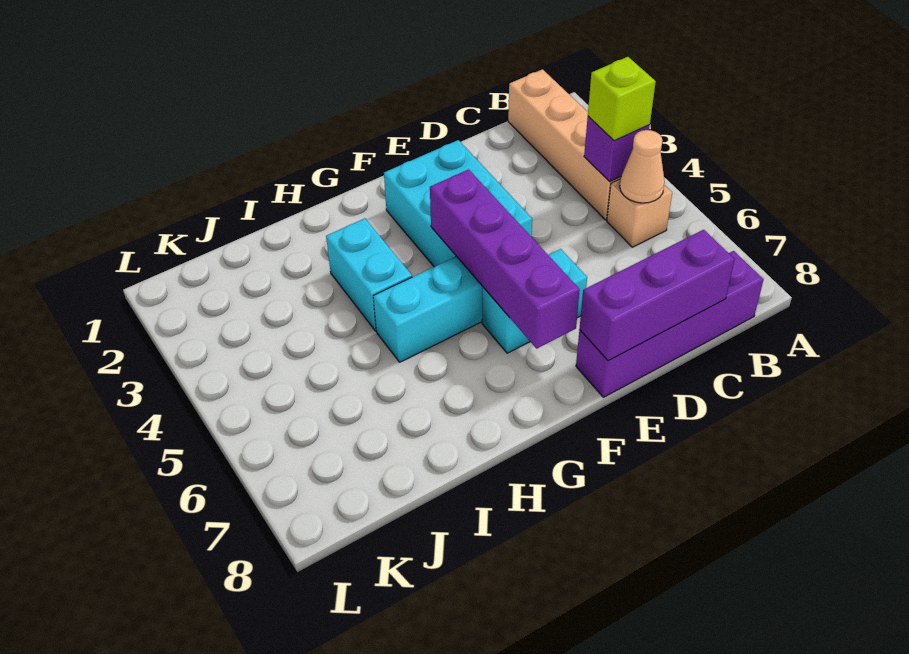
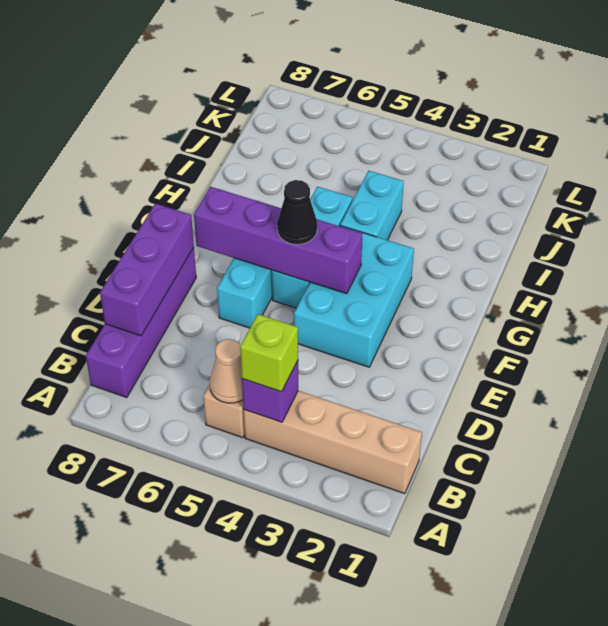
cyan 2x3 brick [384,140,532,267] -> cyan 2x3 brick turned to [294,226,414,367]
none -> black 1x1 cone [277,180,317,245]
cyan 1x2 brick [326,218,412,331] -> cyan 1x2 brick turned to [340,171,404,240]

